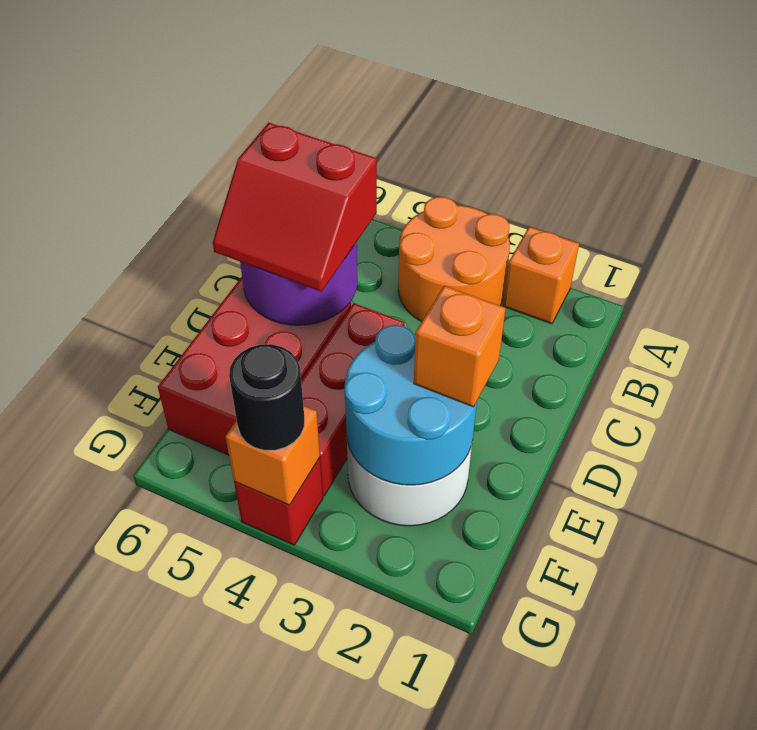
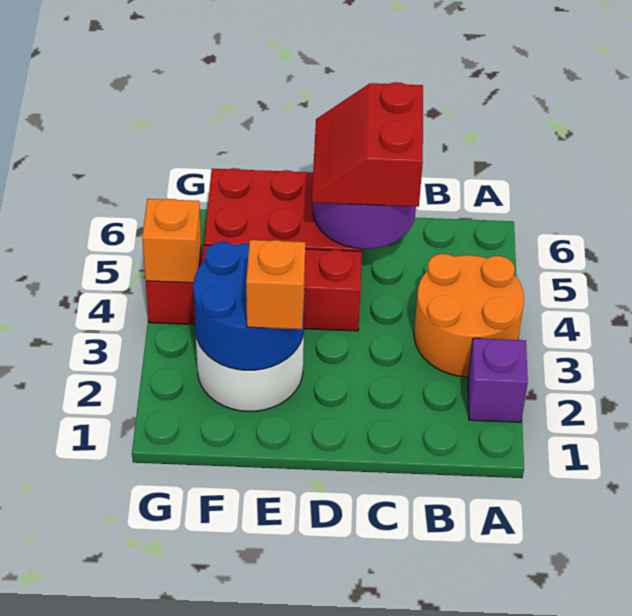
orange 1x1 brick [503,227,579,324] -> purple 1x1 brick [468,338,528,422]
cyan 2x2 round brick [345,325,477,485] -> blue 2x2 round brick [193,242,305,370]
black 1x1 round brick [229,344,304,450] -> none

